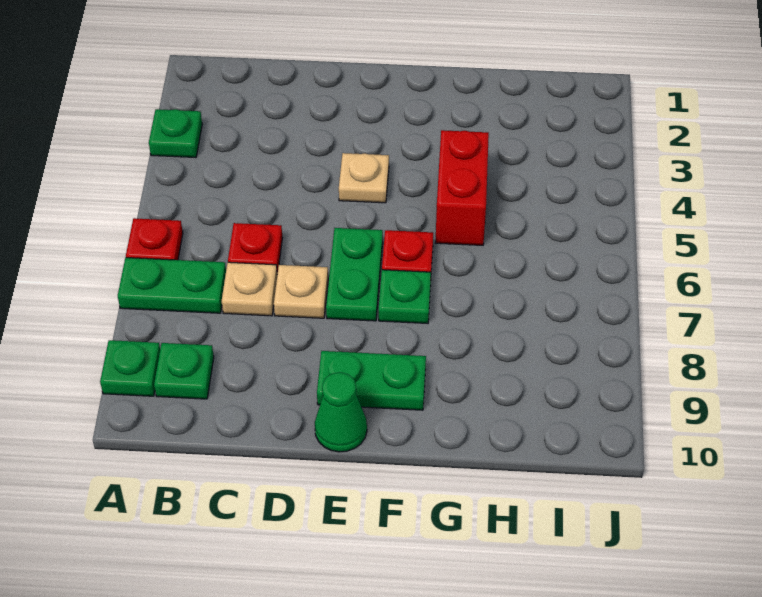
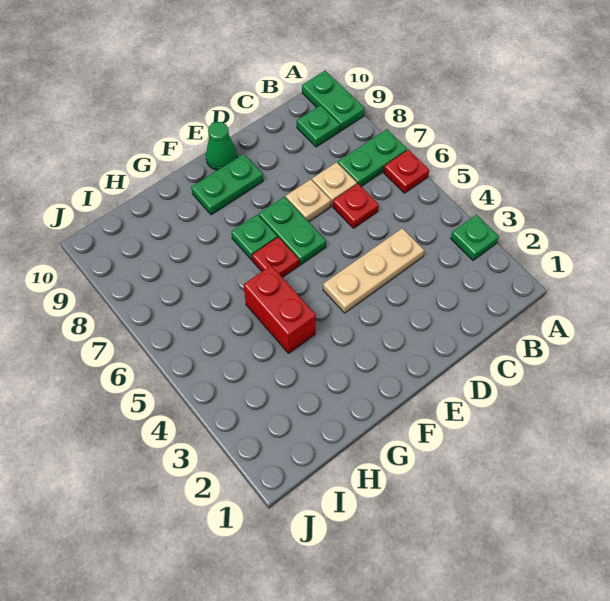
green 1x1 plate [100,340,160,396] -> green 1x2 plate [302,71,365,131]
tan 1x1 plate [339,153,389,203] -> tan 1x3 plate [323,228,424,313]

